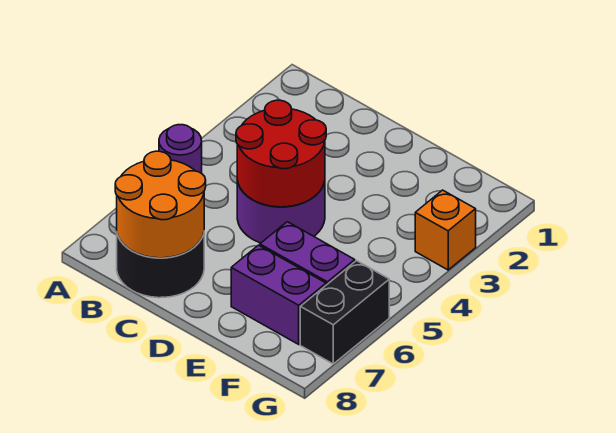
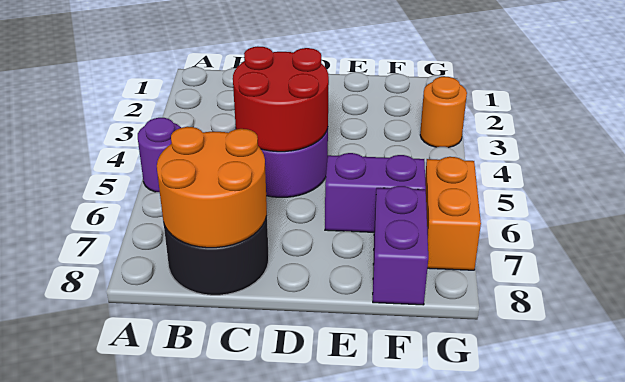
purple 1x2 brick [231,245,326,344] -> purple 1x2 brick turned to [373,186,428,305]
orange 1x1 brick [415,190,476,270] -> orange 1x1 round brick [420,77,467,148]
black 1x2 brick [300,261,389,364] -> orange 1x2 brick [425,157,481,270]

